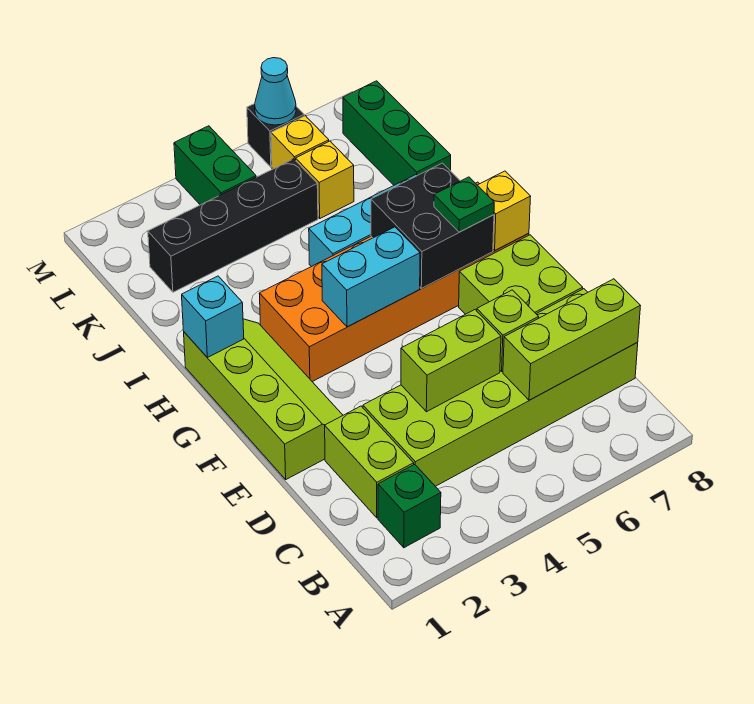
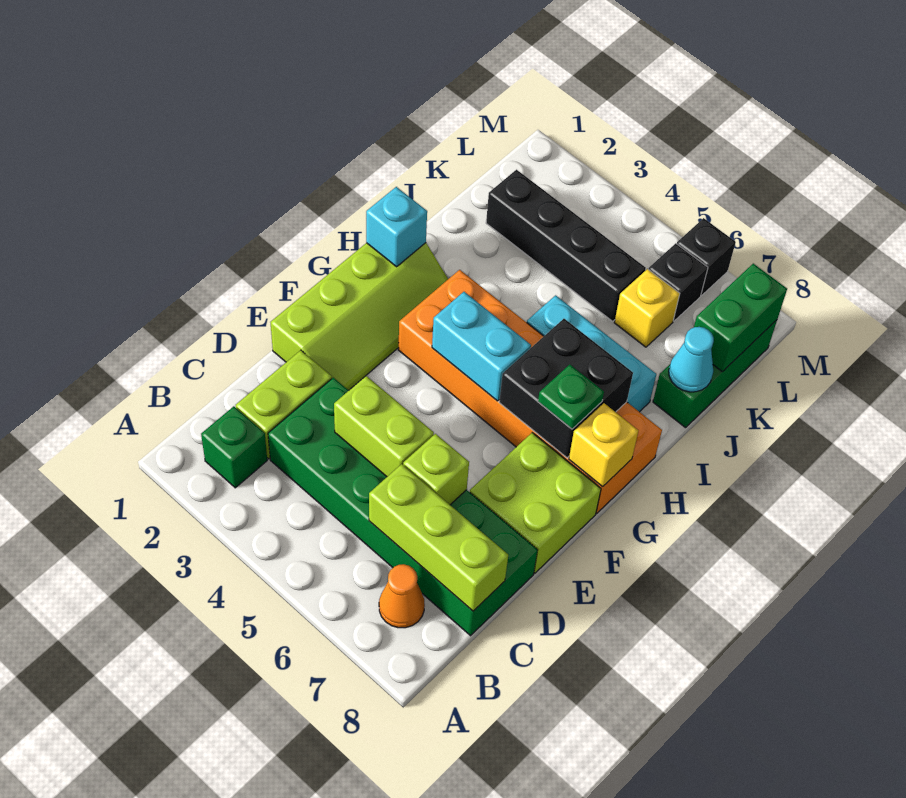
none -> orange 1x1 cone [379,564,425,628]
lime 2x6 brick [363,289,638,486] -> green 2x6 brick [268,378,537,636]
green 1x2 brick [174,126,256,205] -> green 1x2 brick moved to [694,264,787,371]
yellow 1x1 brick [271,116,329,169] -> black 1x1 brick [649,243,708,321]
cyan 1x1 cone [255,58,296,125] -> cyan 1x1 cone moved to [669,327,714,392]

